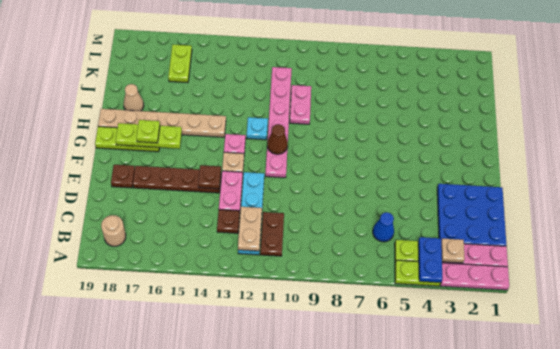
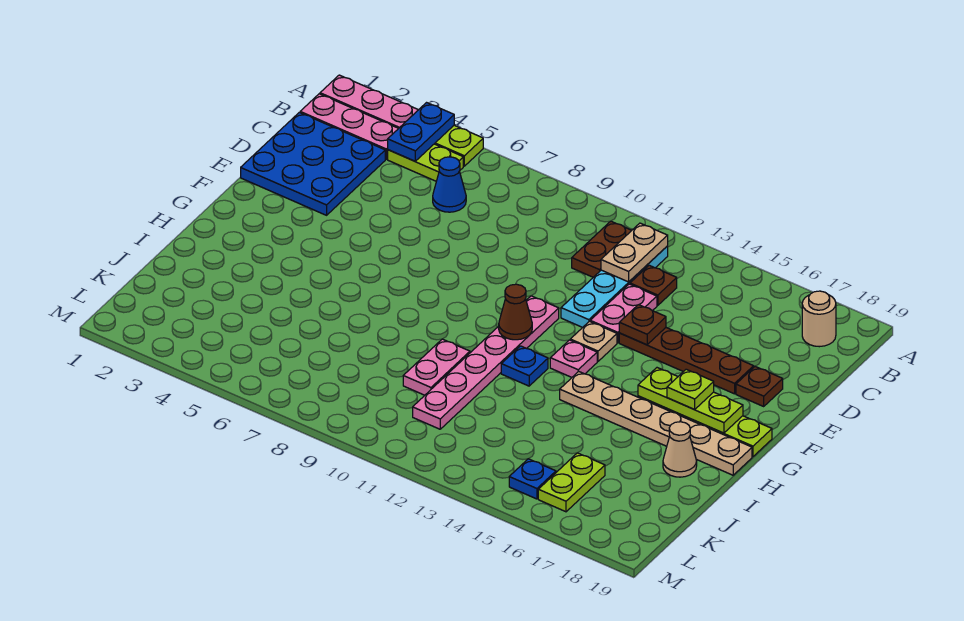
tan 1x1 plate [441,239,465,263] -> none
cyan 1x1 plate [247,117,268,140] -> blue 1x1 plate [501,346,548,386]
none -> blue 1x1 plate [509,459,556,499]

